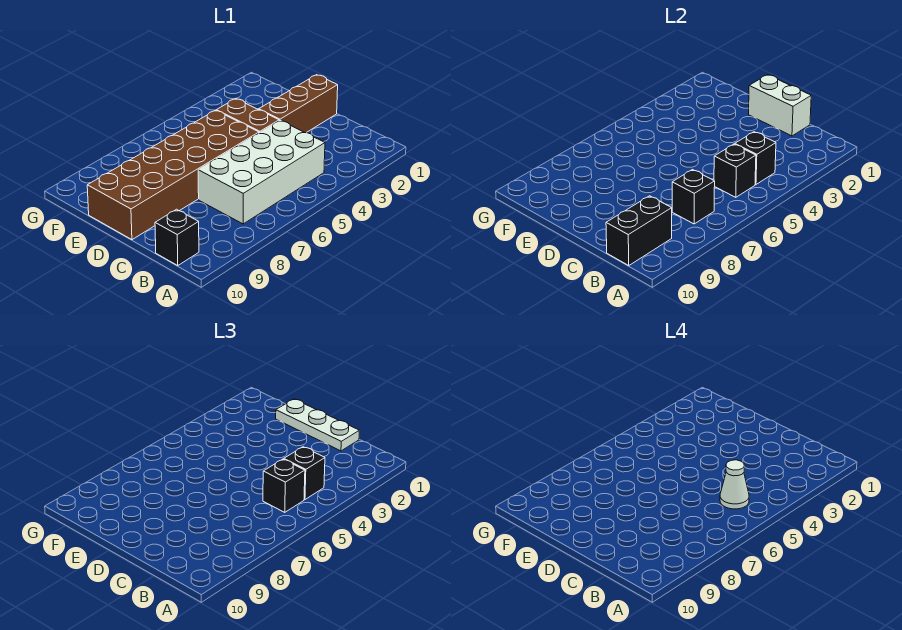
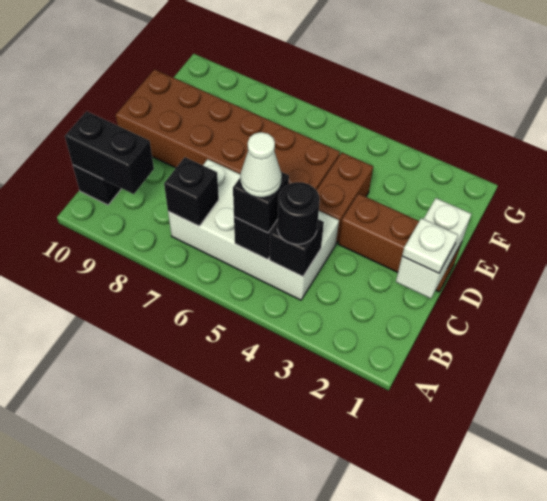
black 1x1 brick [284,447,325,499] -> black 1x1 round brick [277,182,320,244]
white 1x3 plate [276,399,359,451] -> white 1x1 plate [402,218,458,273]

